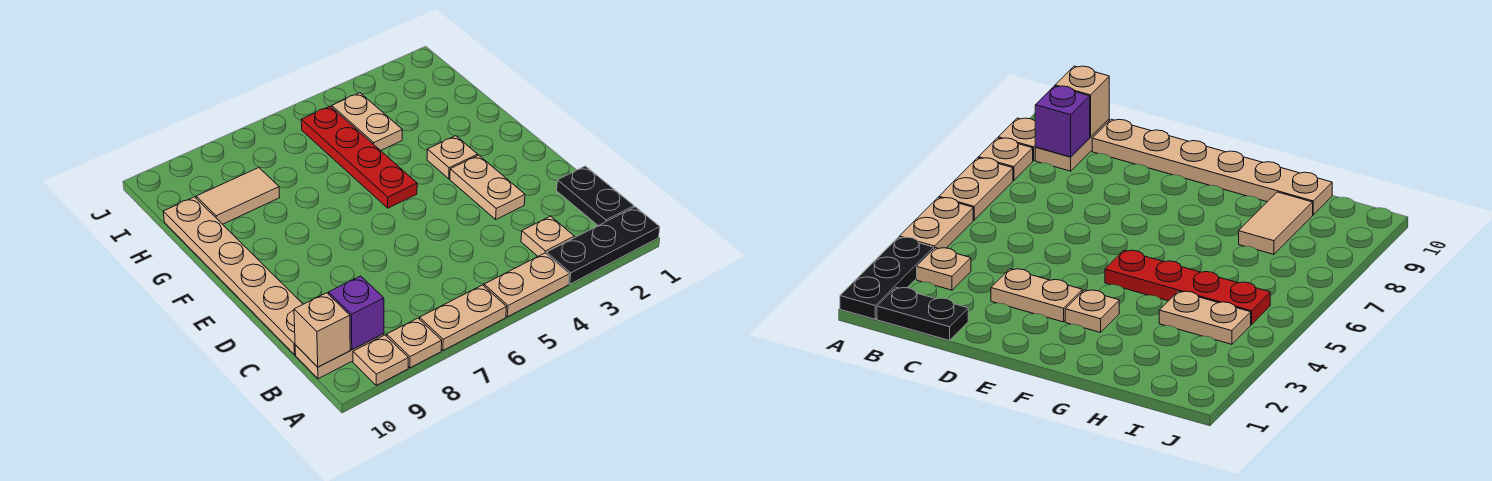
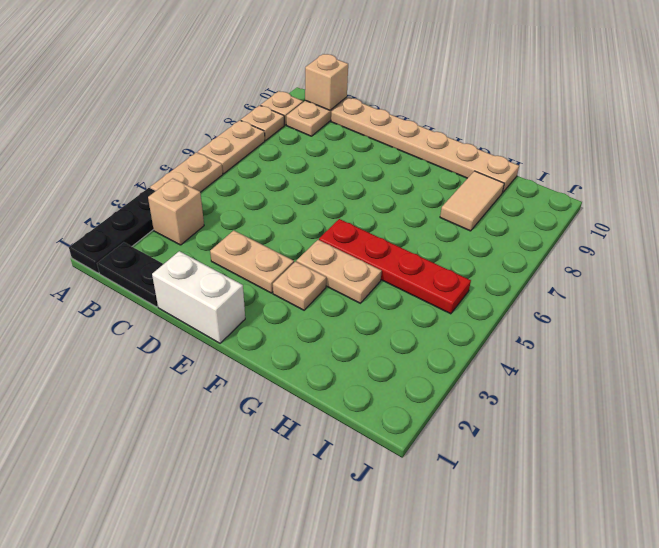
tan 1x1 plate [521,216,574,256] -> tan 1x1 brick [148,178,204,245]
purple 1x1 brick [328,276,384,350] -> none
none -> white 1x2 brick [152,251,245,343]
tan 1x2 plate [332,93,402,151] -> tan 1x2 plate moved to [296,240,382,303]

